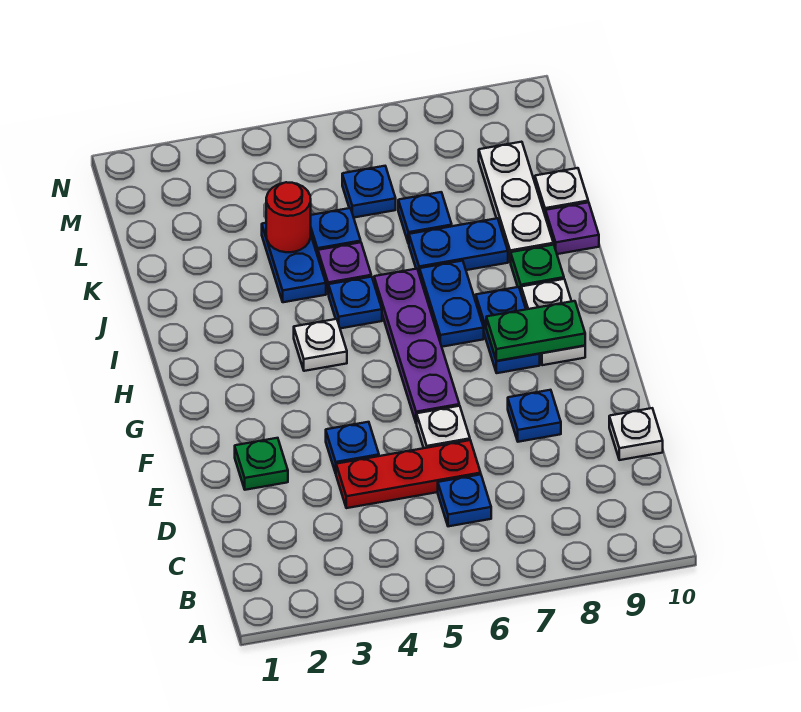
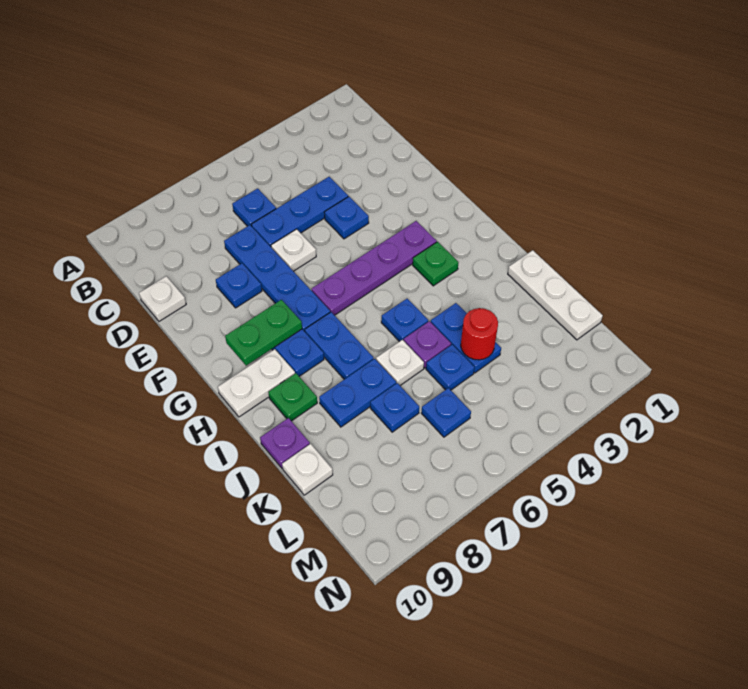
red 1x3 plate [336,440,481,508] -> blue 1x3 plate [251,177,348,247]
none -> blue 1x4 plate [224,225,330,332]
green 1x1 plate [235,438,288,490] -> green 1x1 plate moved to [413,242,459,286]
purple 1x4 plate [374,269,459,424] -> purple 1x4 plate turned to [312,221,437,315]
white 1x2 plate [521,279,585,365] -> white 1x2 plate turned to [218,349,295,417]
white 1x1 plate [294,319,347,371] -> white 1x1 plate moved to [376,340,424,385]
white 1x3 plate [479,142,553,262] -> white 1x3 plate moved to [508,250,603,340]

